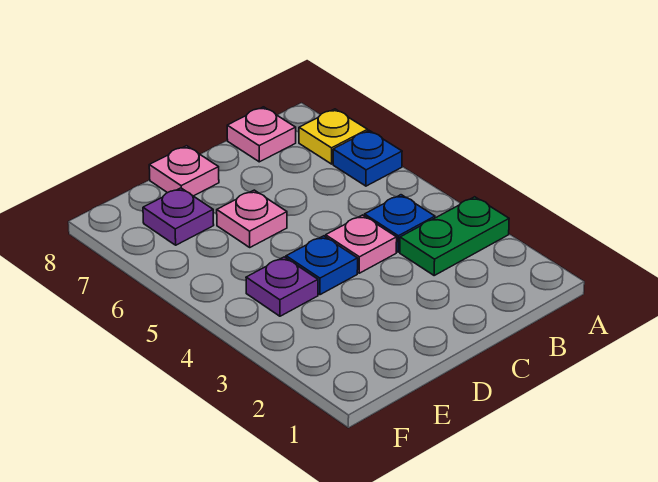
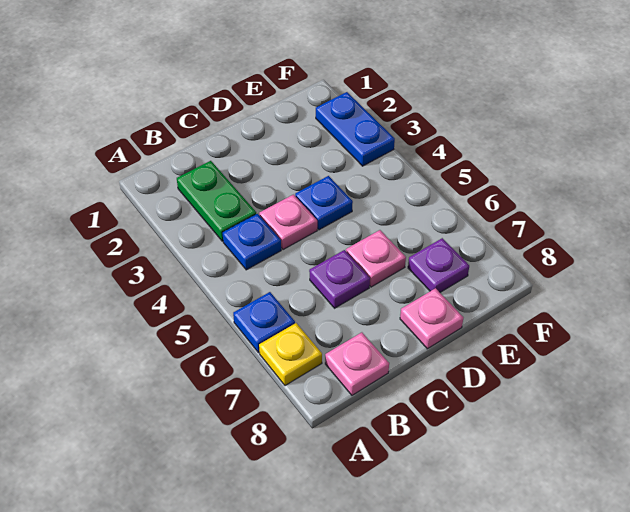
green 1x2 plate [400,197,509,275] -> green 1x2 plate turned to [177,161,256,241]
purple 1x1 plate [246,257,318,316] -> purple 1x1 plate moved to [309,250,370,308]
none -> blue 1x2 plate [316,92,395,166]

